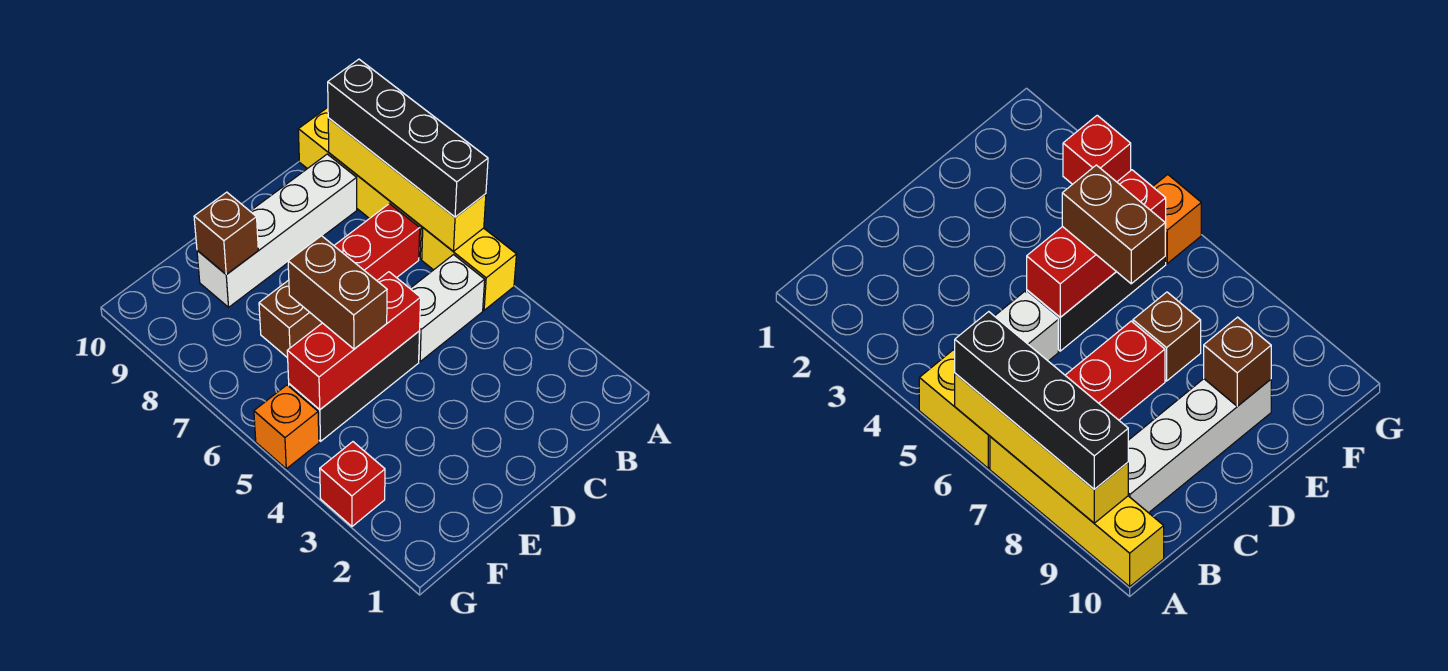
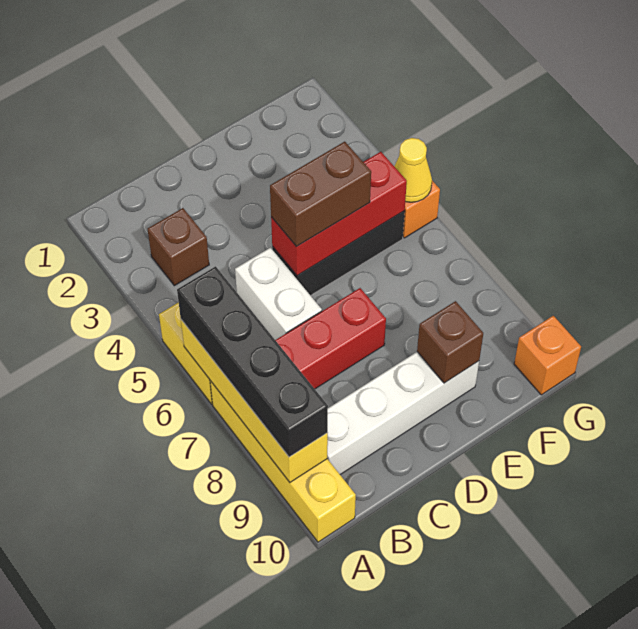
white 1x2 brick [410,255,485,362] -> white 1x2 brick turned to [235,248,322,340]
brown 1x2 brick [288,236,387,349] -> brown 1x2 brick turned to [270,142,371,247]
brown 1x1 brick [259,280,322,358] -> brown 1x1 brick moved to [148,208,209,286]
red 1x1 brick [320,442,385,526] -> none
none -> yellow 1x1 cone [394,138,432,202]
none -> orange 1x1 brick [514,316,581,395]

